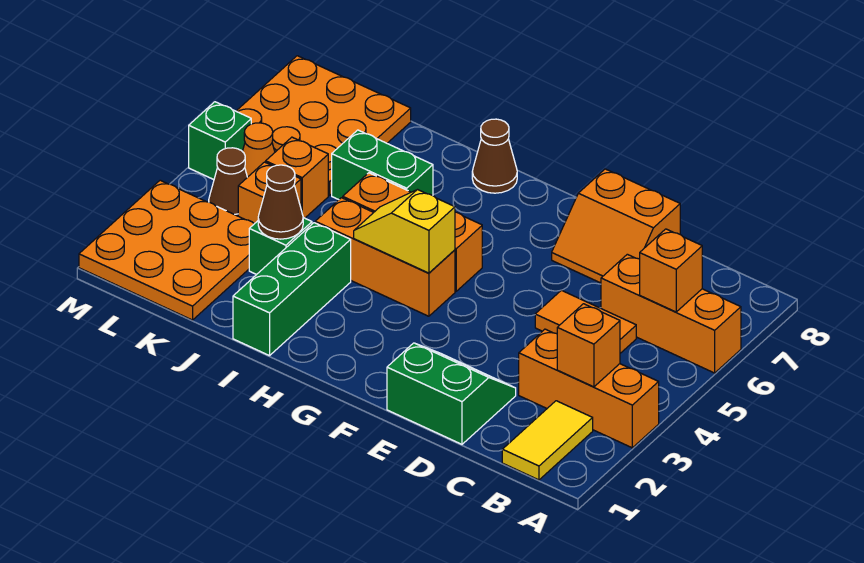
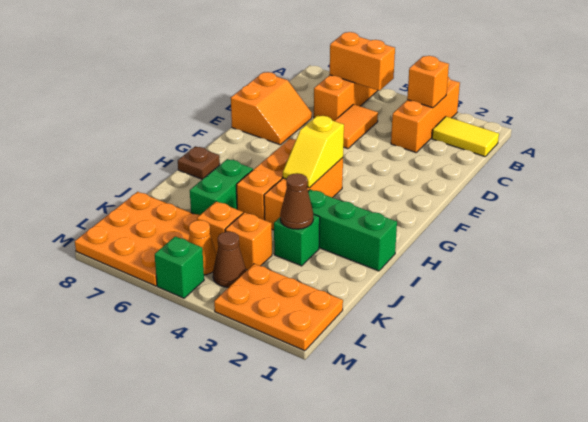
orange 1x1 brick [640,229,702,312] -> orange 1x2 brick [330,32,395,91]
green 2x2 slope [387,343,516,444] -> none
brown 1x1 cone [472,119,517,193] -> brown 1x1 plate [178,146,220,179]
orange 3x3 plate [79,180,254,320] -> orange 2x3 plate [214,264,343,351]

